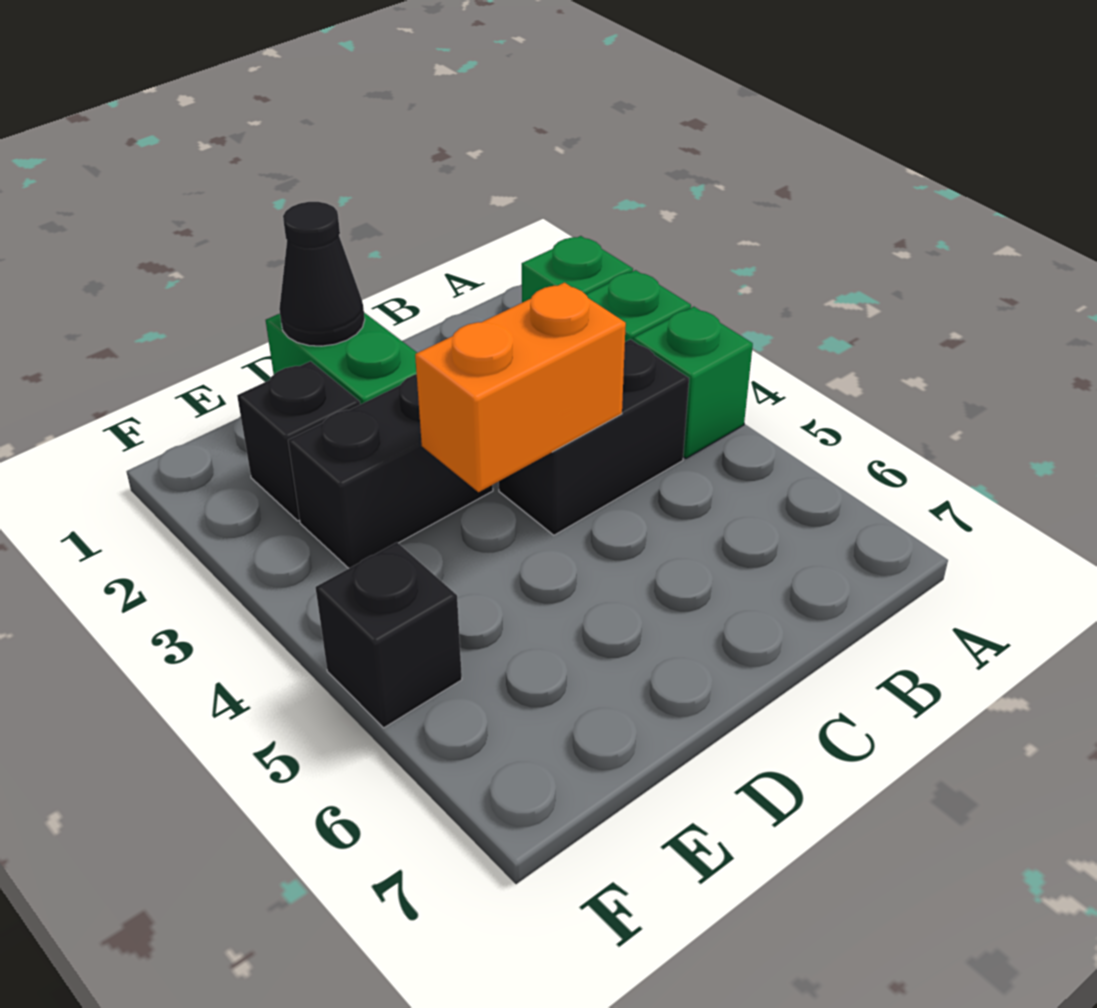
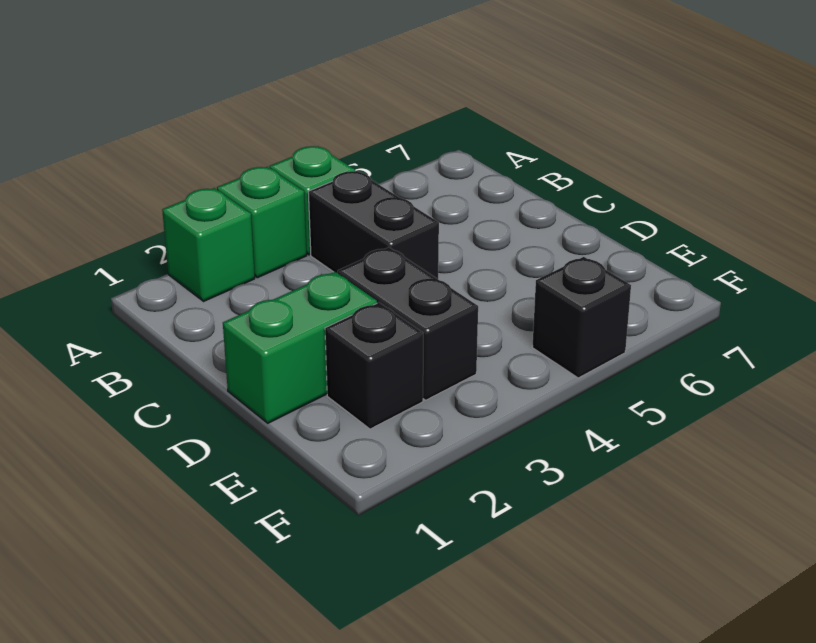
orange 1x2 brick [415,283,626,492] -> none
black 1x1 cone [279,202,365,346] -> none

